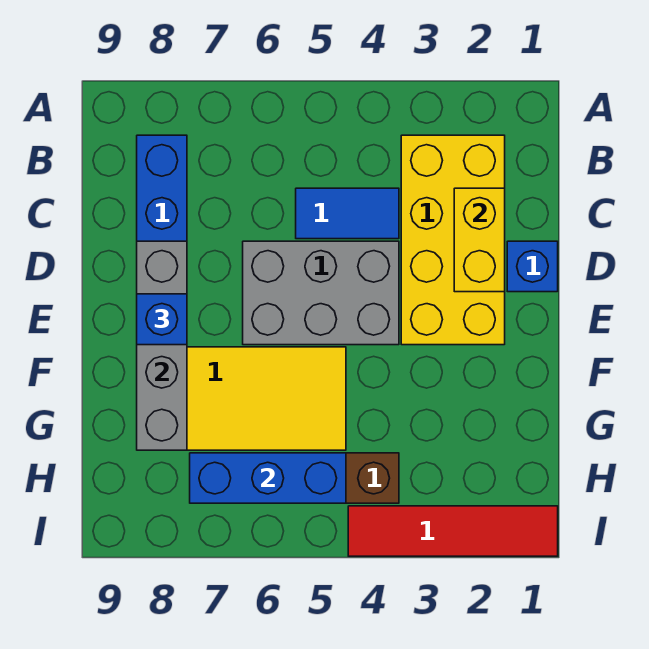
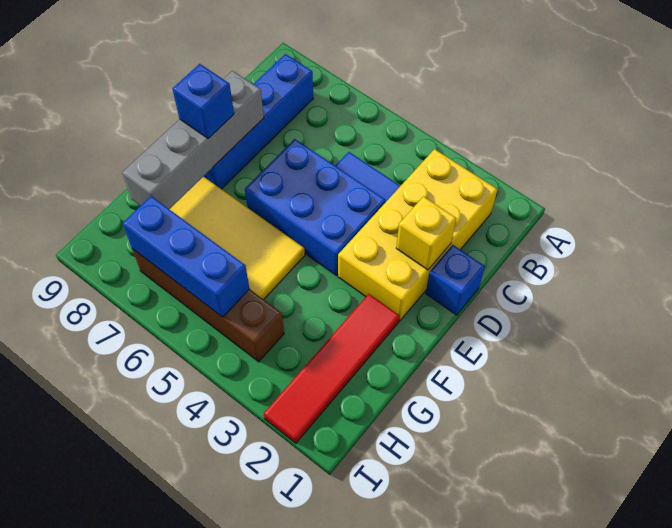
yellow 1x2 brick [454,188,505,292] -> yellow 1x1 brick [396,196,456,270]
grey 2x3 brick [243,241,399,345] -> blue 2x3 brick [245,139,386,276]
red 1x4 tile [348,506,558,556] -> red 1x4 tile turned to [264,294,400,443]

